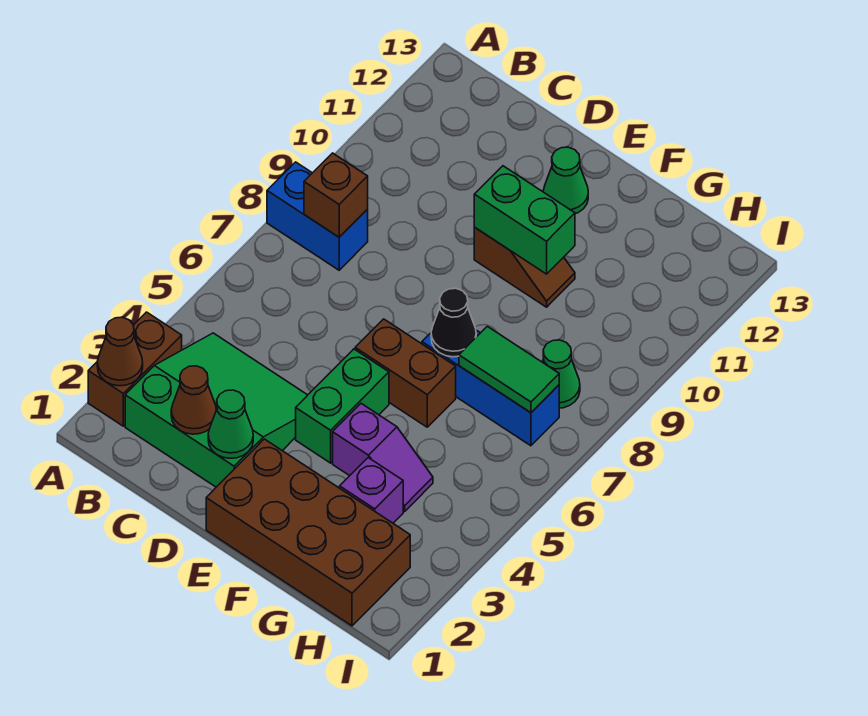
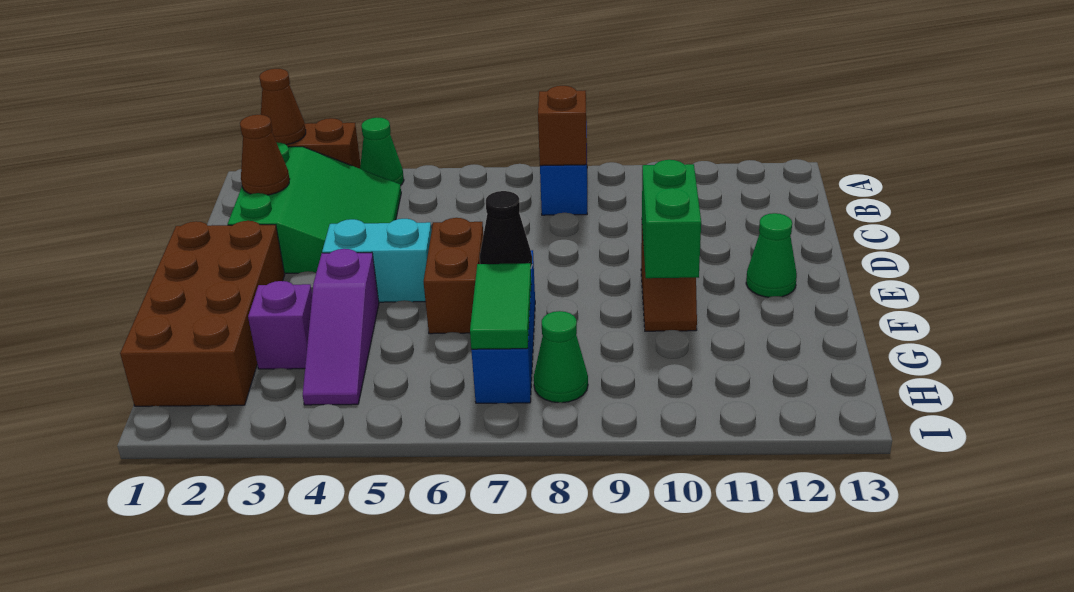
green 1x1 cone [208,390,253,458] -> green 1x1 cone moved to [360,118,404,185]
green 1x2 brick [296,349,389,463] -> cyan 1x2 brick [322,219,431,302]
purple 1x2 slope [333,403,433,512] -> purple 1x3 slope [303,249,379,405]

